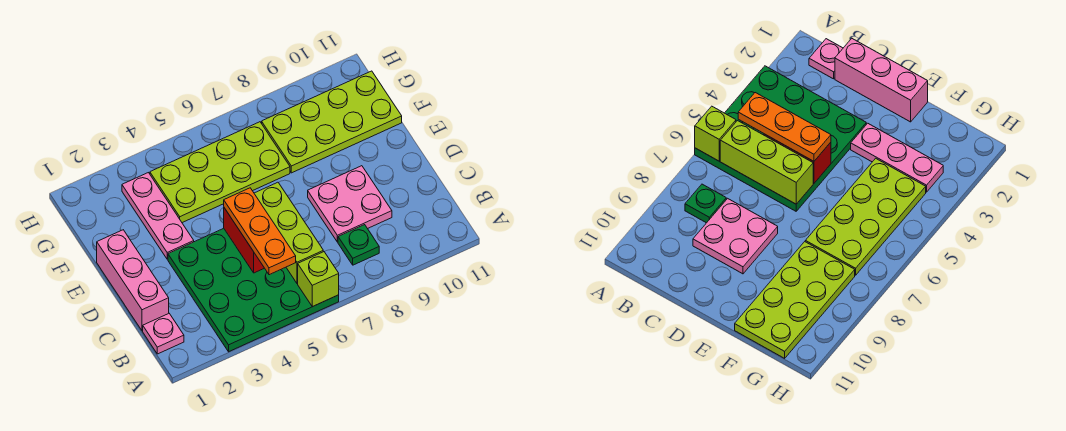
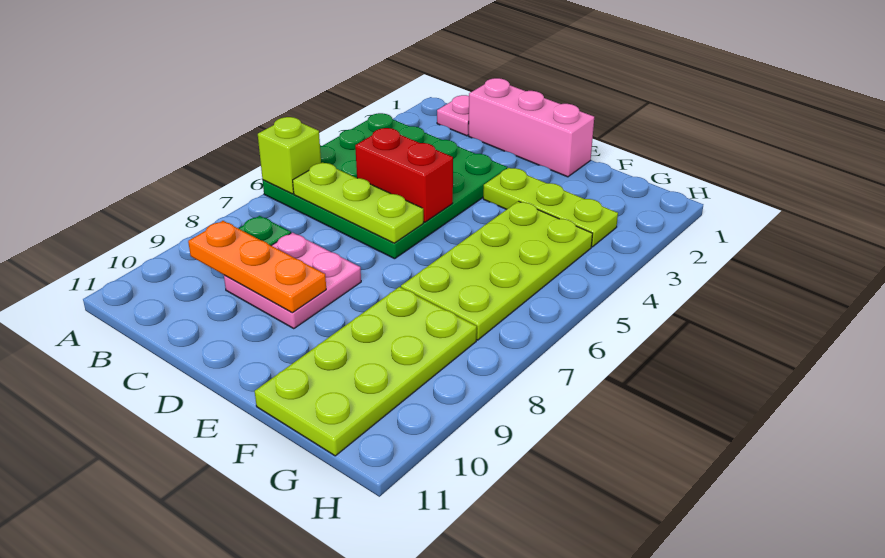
orange 1x3 plate [224,188,296,275] -> orange 1x3 plate moved to [188,221,326,313]
lime 1x3 brick [254,182,323,283] -> lime 1x3 plate [293,162,423,243]
pink 1x3 plate [122,173,194,259] -> lime 1x3 plate [483,168,618,247]

